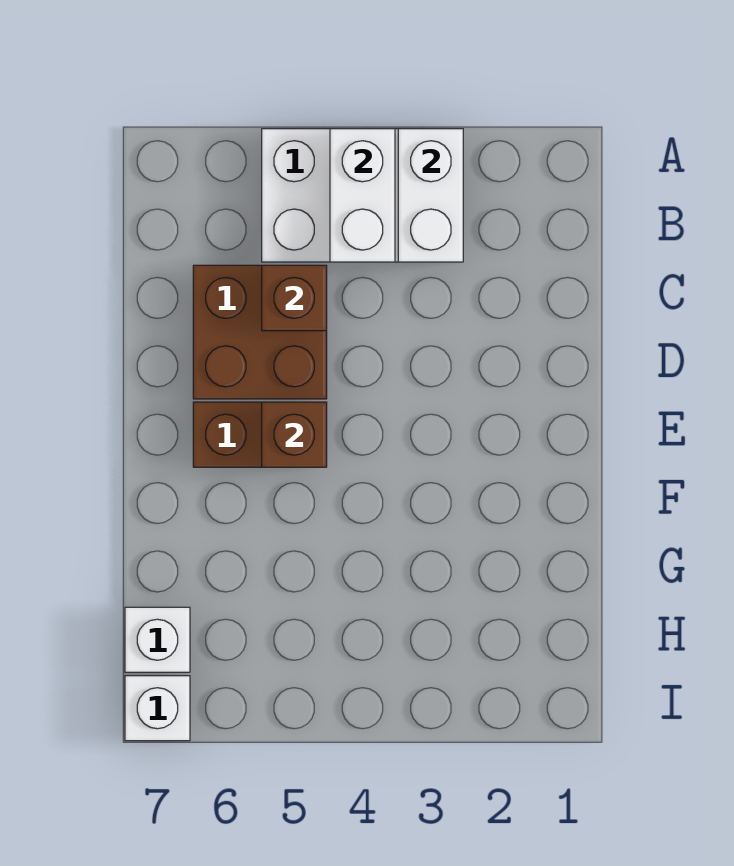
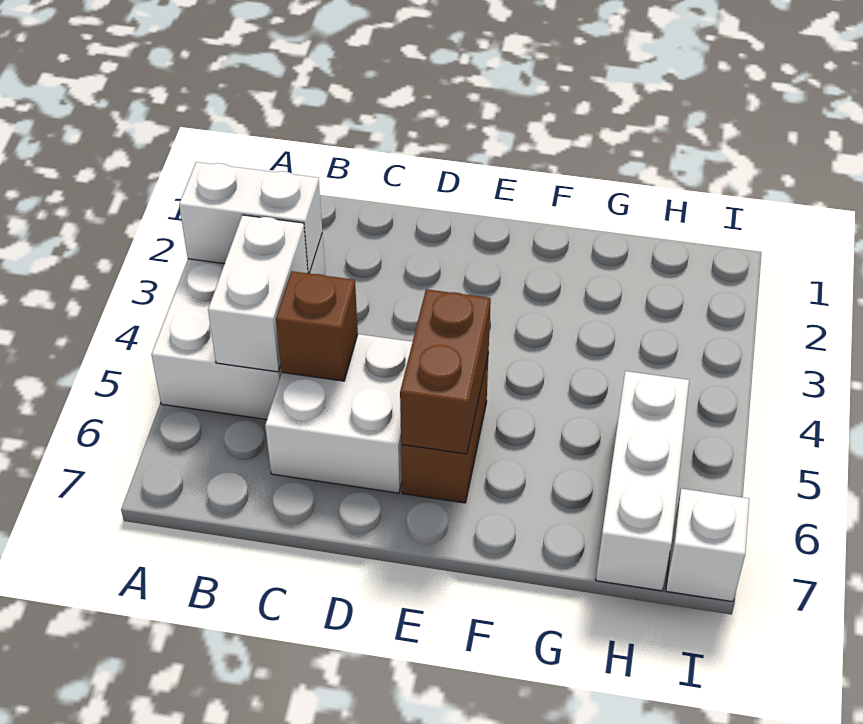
white 1x2 brick [330,129,395,262] -> white 1x2 brick turned to [208,215,308,372]
brown 2x2 brick [193,265,327,399] -> white 2x2 brick [265,334,412,493]
brown 1x1 brick [262,402,327,467] -> brown 1x2 brick [400,289,491,454]
white 1x1 brick [125,607,190,672] -> white 1x3 brick [596,371,689,591]

